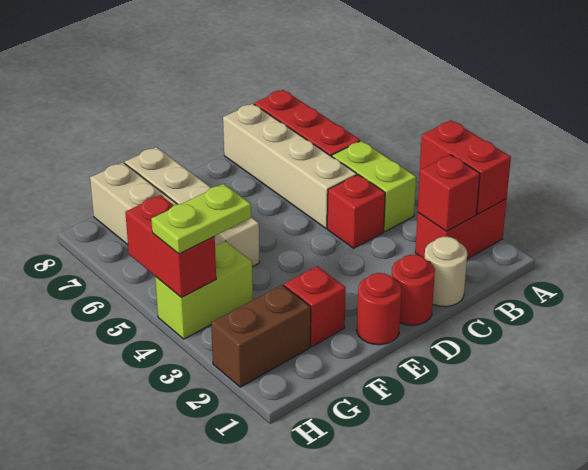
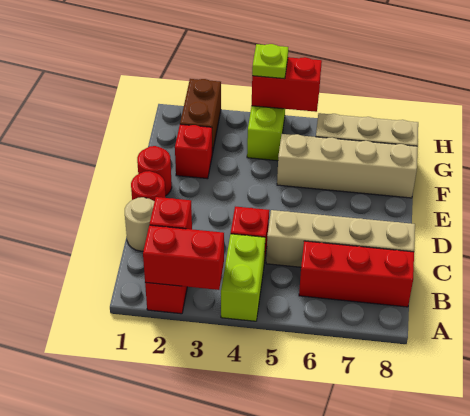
lime 1x2 brick [332,141,416,232] -> lime 1x2 brick turned to [221,234,265,321]
lime 1x2 plate [151,184,251,254] -> lime 1x1 plate [252,44,288,79]

